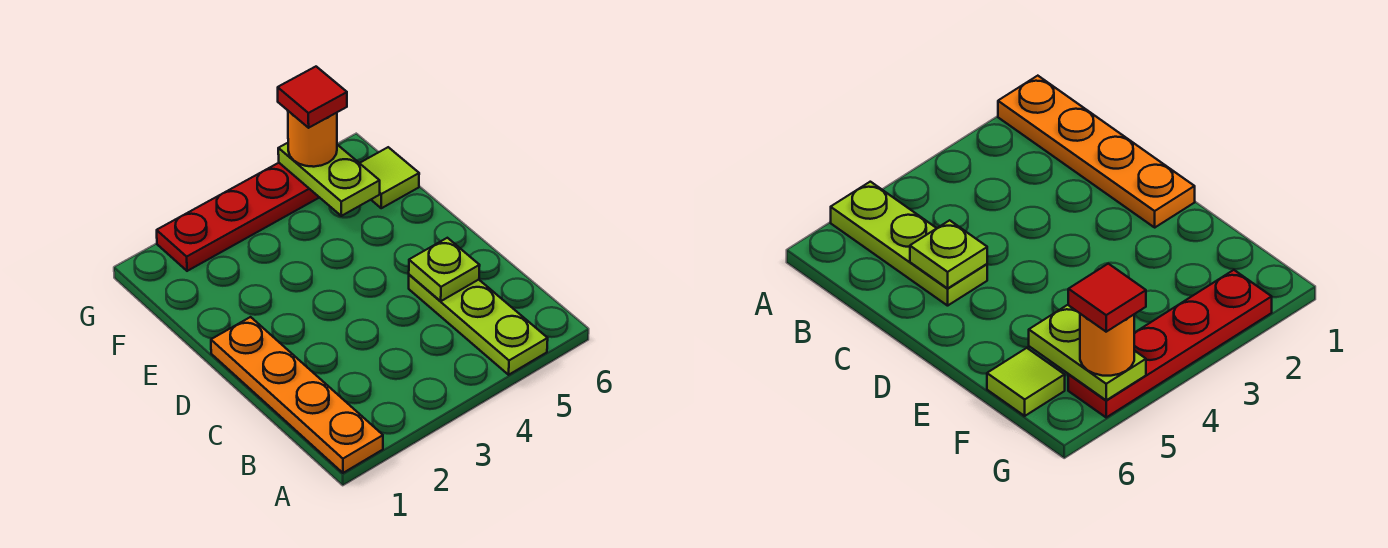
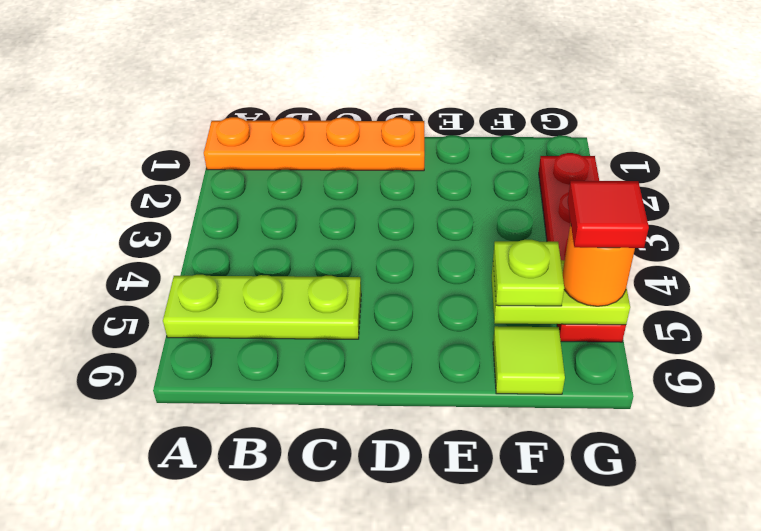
lime 1x1 plate [409,238,480,301] -> lime 1x1 plate moved to [493,240,564,306]

